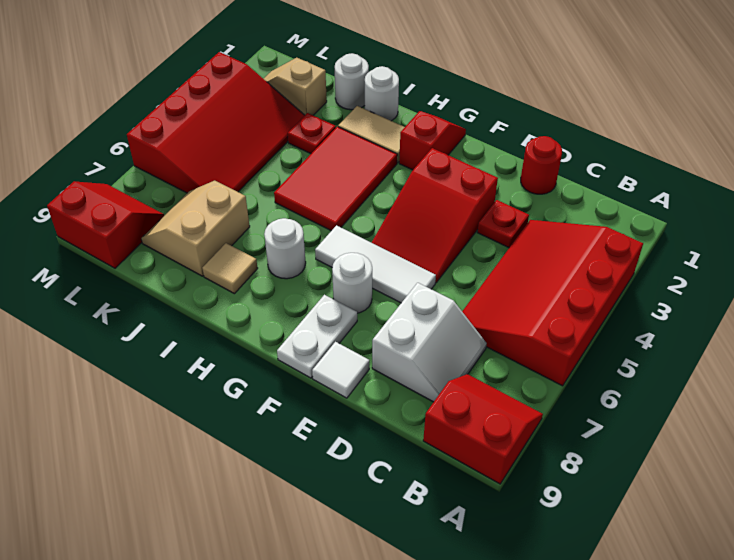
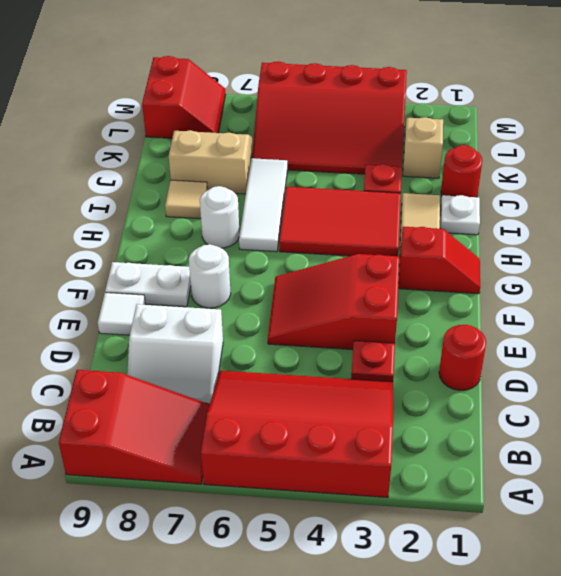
red 2x2 slope [423,374,543,484] -> red 2x3 slope [59,370,210,484]
white 1x3 tile [315,225,436,303] -> white 1x3 tile moved to [239,158,287,252]
white 1x1 round brick [365,66,399,121] -> white 1x1 plate [440,195,480,235]
white 1x1 round brick [335,53,369,110] -> red 1x1 round brick [441,145,483,197]

